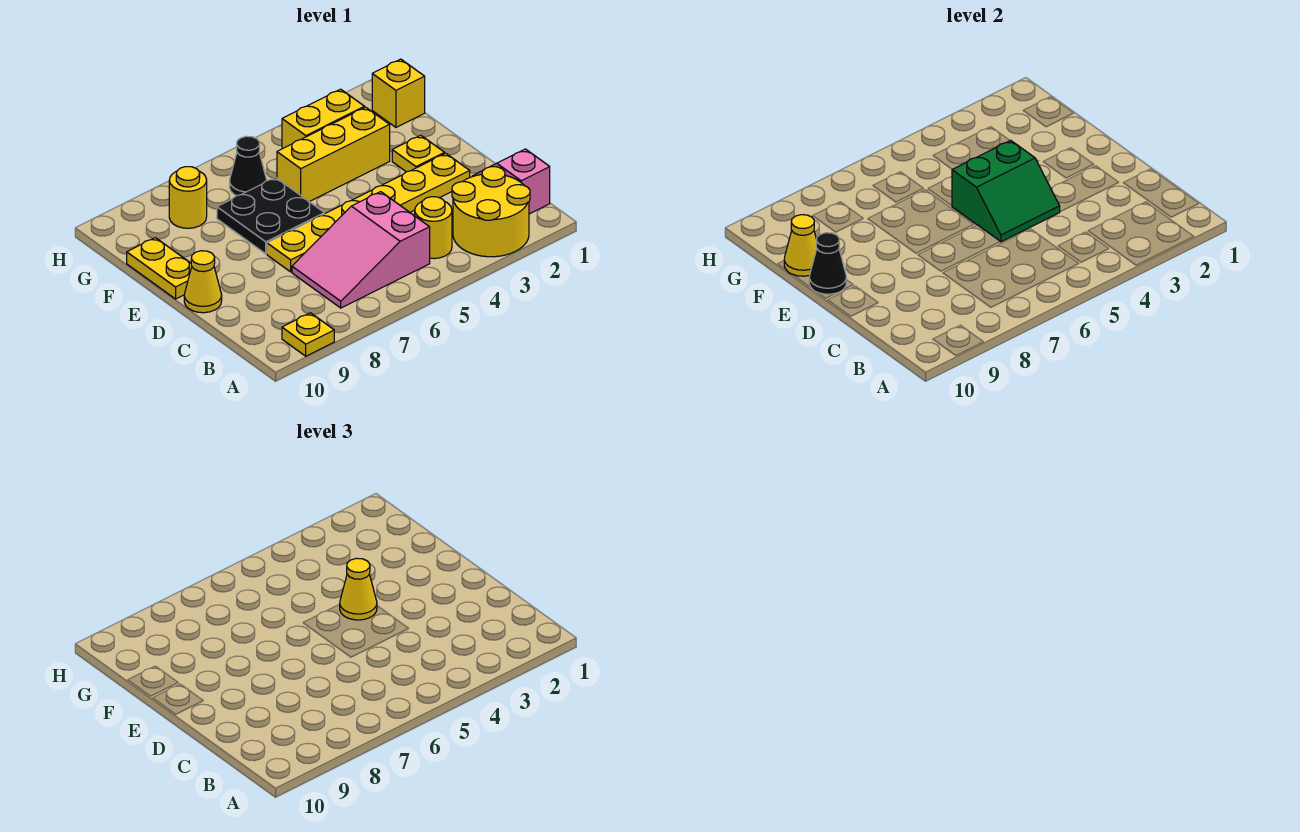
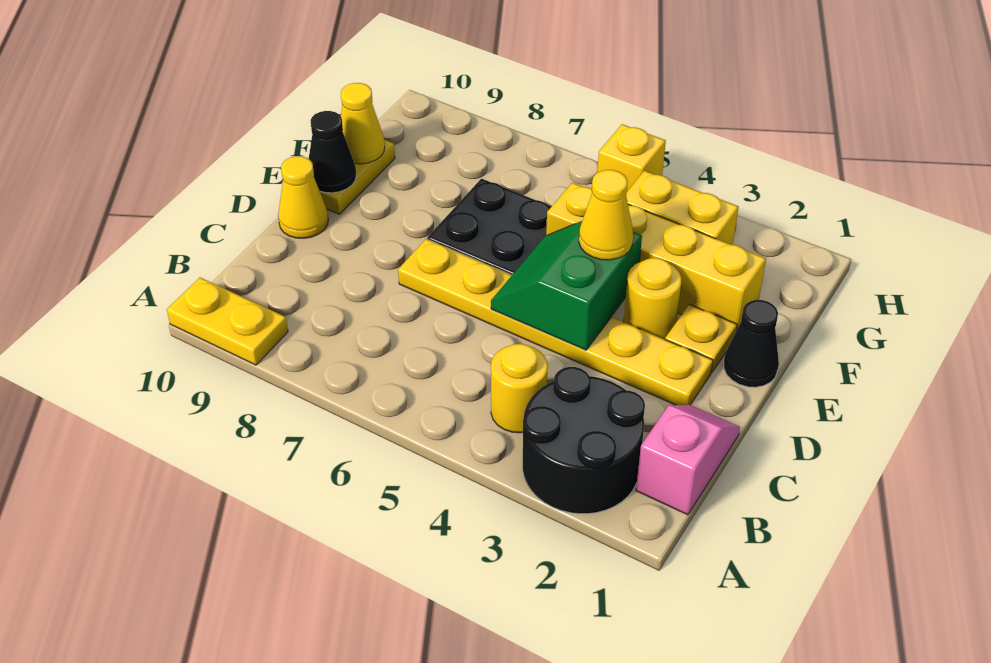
yellow 2x2 round brick [452,167,530,257] -> black 2x2 round brick [523,367,645,514]
yellow 1x1 plate [282,313,334,356] -> yellow 1x2 plate [167,278,288,365]
pink 2x3 slope [292,192,430,308] -> none
green 2x2 slope [952,140,1060,242] -> green 2x2 slope turned to [491,221,642,350]
yellow 1x3 brick [277,107,390,202] -> yellow 1x4 brick [546,183,766,330]
yellow 1x1 brick [372,59,425,127] -> yellow 1x1 brick moved to [597,124,666,191]
black 1x1 cone [230,136,267,196] -> black 1x1 cone moved to [724,300,779,387]
yellow 1x1 round brick [169,167,207,228] -> yellow 1x1 round brick moved to [624,258,681,339]

